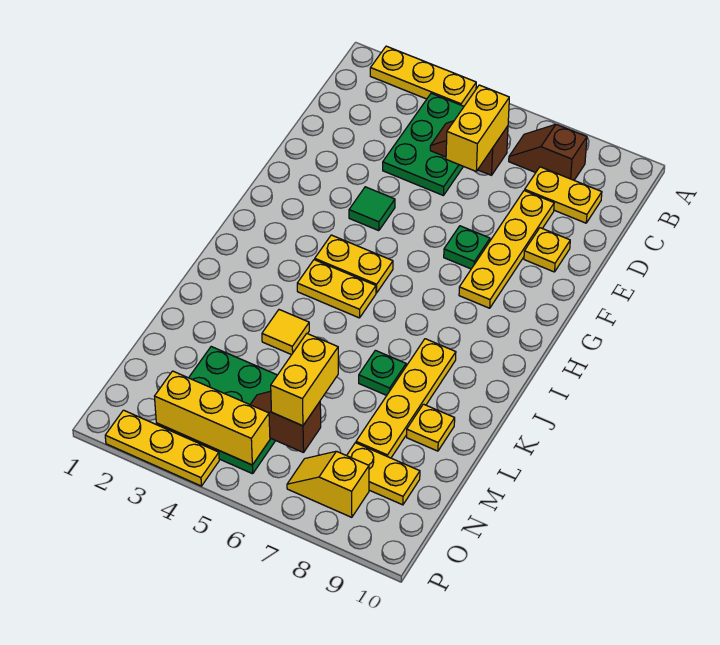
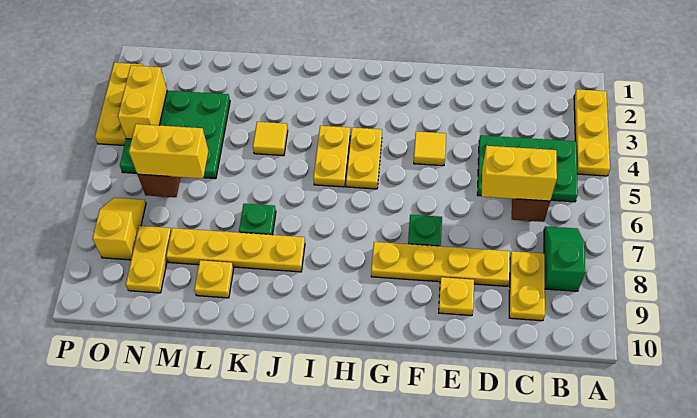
brown 1x2 slope [509,124,587,180] -> green 1x2 slope [544,226,585,291]
green 1x1 tile [349,187,395,231] -> yellow 1x1 tile [414,131,446,166]
yellow 1x3 brick [154,371,270,465] -> yellow 1x2 brick [118,66,167,139]

